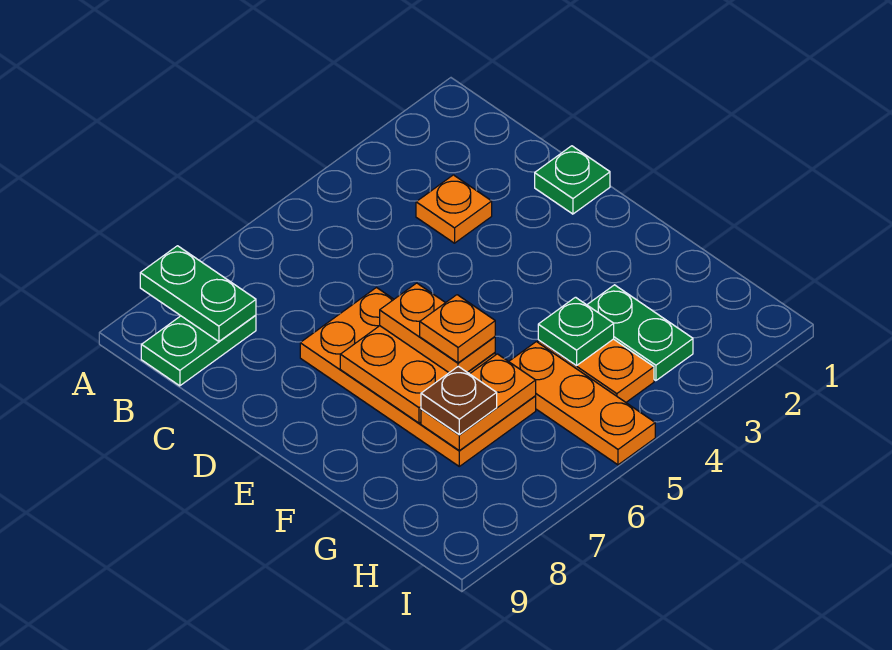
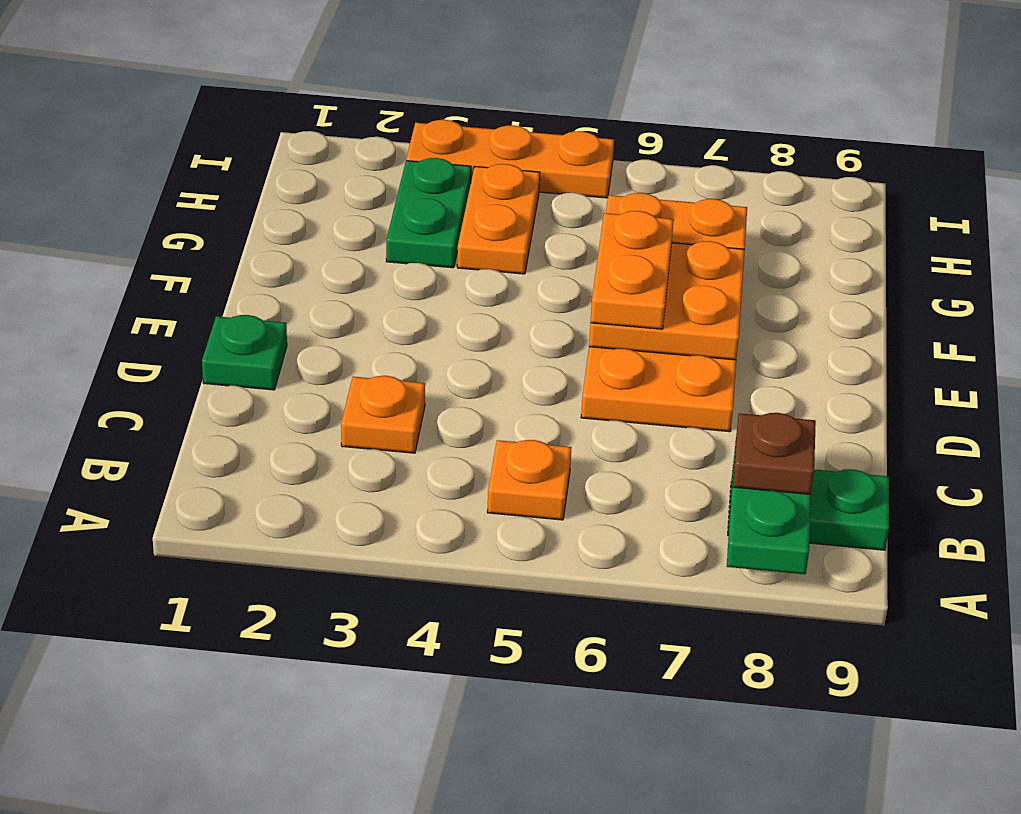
orange 1x1 plate [420,295,495,363] -> orange 1x1 plate moved to [487,440,571,520]
green 1x1 plate [538,297,614,366] -> none
orange 1x3 plate [509,342,655,465] -> orange 1x3 plate turned to [406,120,614,198]
brown 1x1 plate [421,366,497,435] -> brown 1x1 plate moved to [733,413,816,494]

